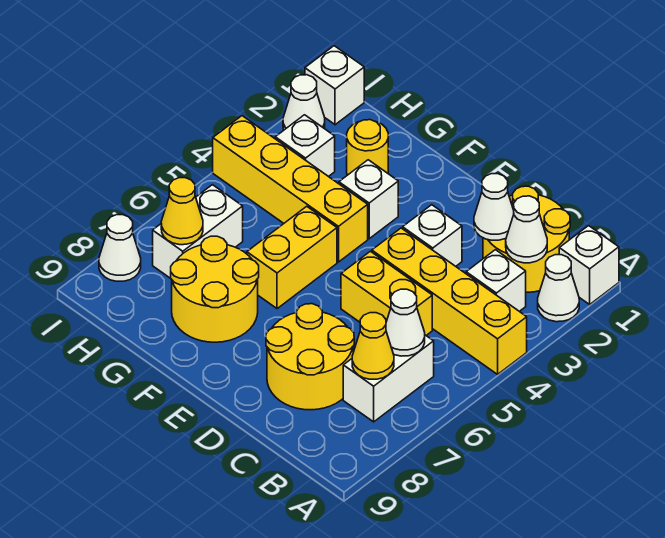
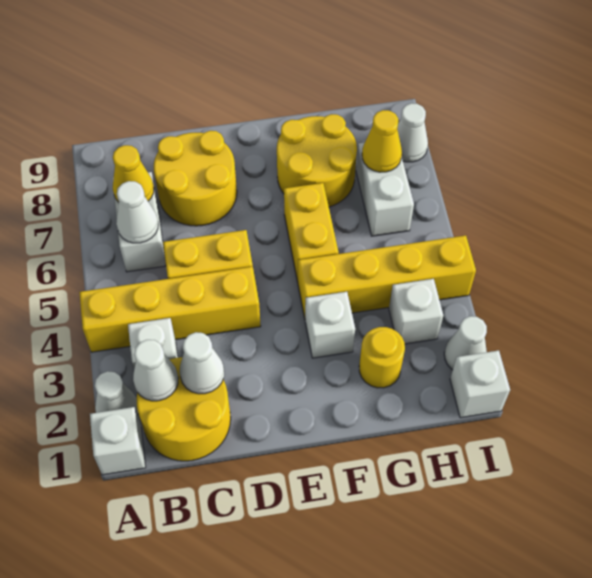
white 1x1 brick [403,205,462,266] -> none

